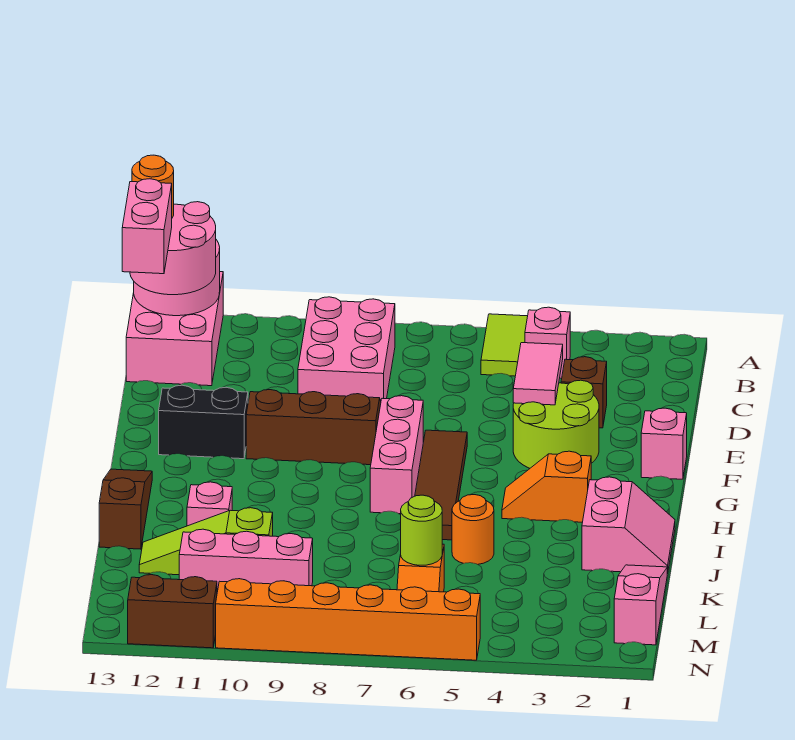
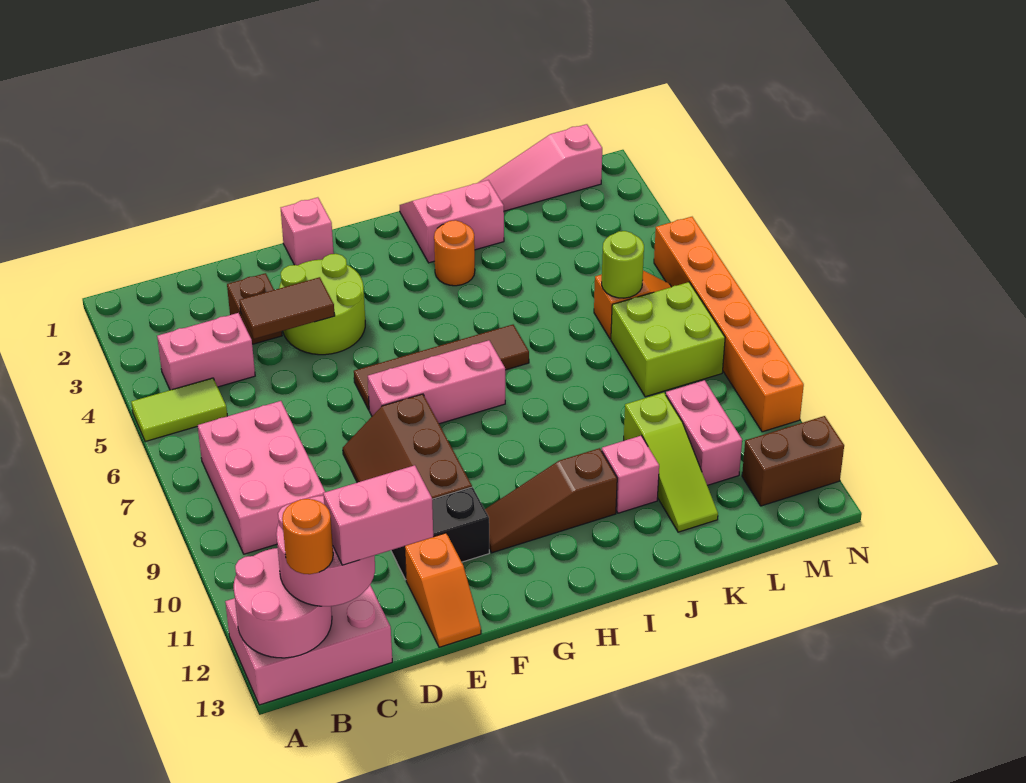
pink 1x1 brick [525,307,570,378] -> pink 1x2 brick [157,313,255,390]
pink 2x3 brick [298,297,395,401] -> pink 2x3 brick turned to [198,401,325,554]
pink 1x2 tile [513,343,563,405] -> brown 1x2 tile [239,277,335,339]
black 1x2 brick [159,385,248,459] -> black 1x2 brick turned to [391,487,489,580]
orange 1x2 slope [502,451,591,522] -> orange 1x2 slope moved to [405,533,481,647]
brown 1x3 slope [99,469,152,549] -> brown 1x3 slope moved to [485,448,617,553]
orange 1x1 round brick [452,495,494,564] -> orange 1x1 round brick moved to [434,220,475,286]
none -> lime 2x2 brick [611,282,725,397]
pink 1x3 brick [179,529,313,592] -> pink 1x2 brick [666,380,742,485]
brown 1x2 brick [128,575,217,648] -> brown 1x2 brick turned to [742,416,844,506]

